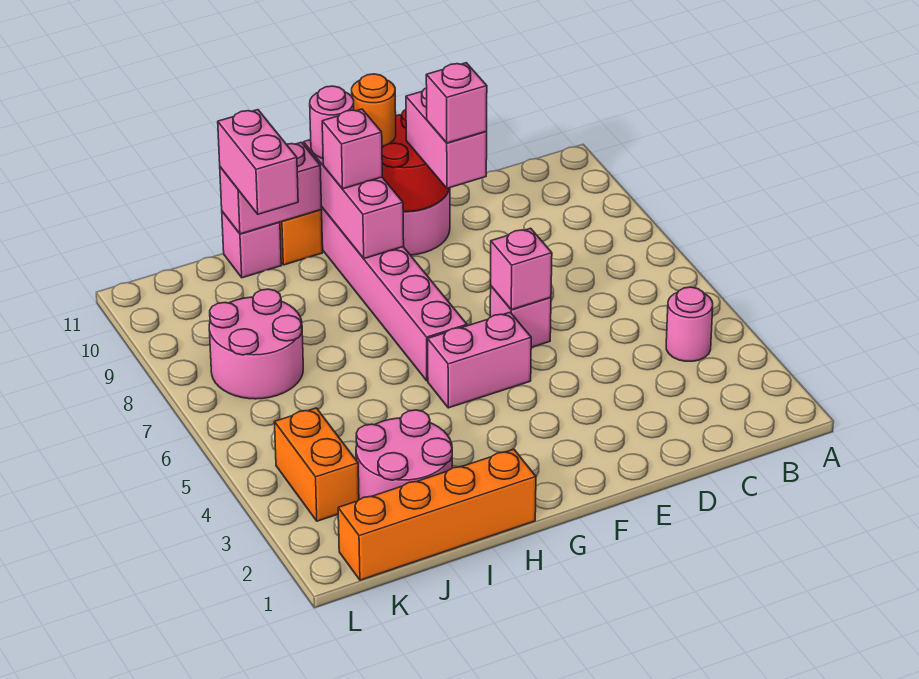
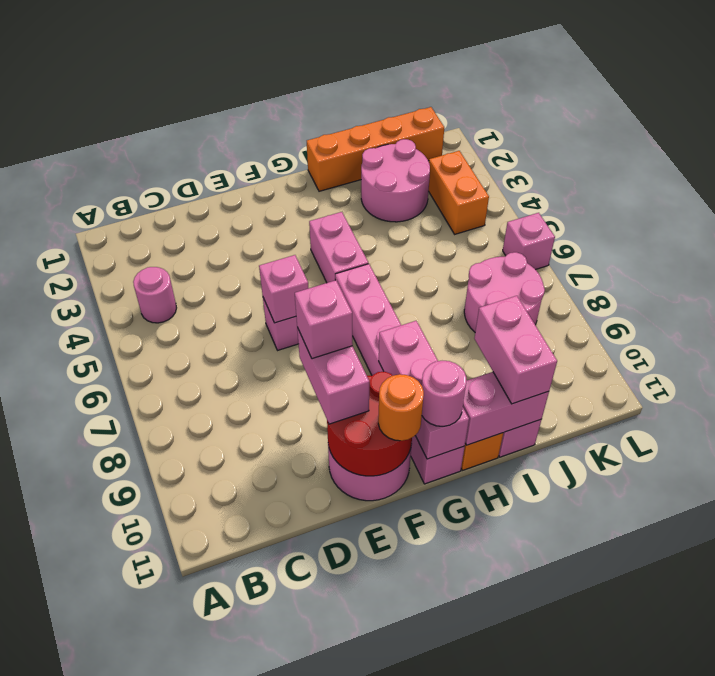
pink 1x2 brick [428,312,531,408] -> pink 1x2 brick turned to [309,212,368,283]
pink 1x1 brick [322,109,382,189] -> pink 1x1 brick moved to [503,213,555,270]

